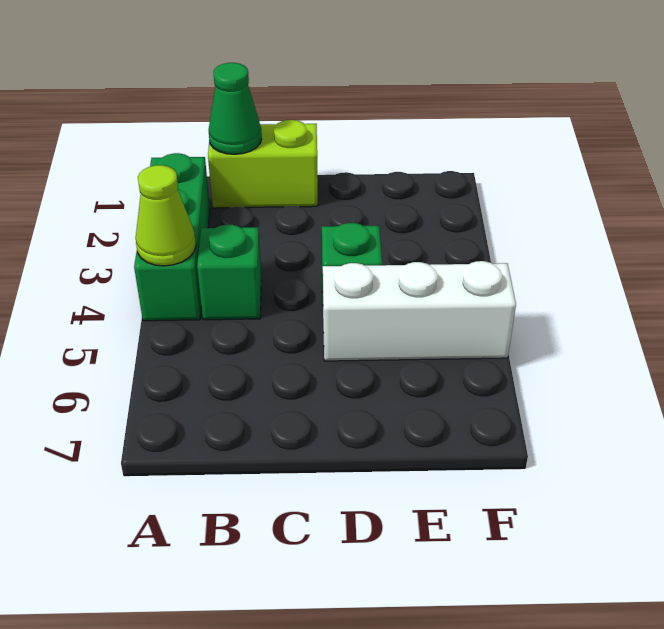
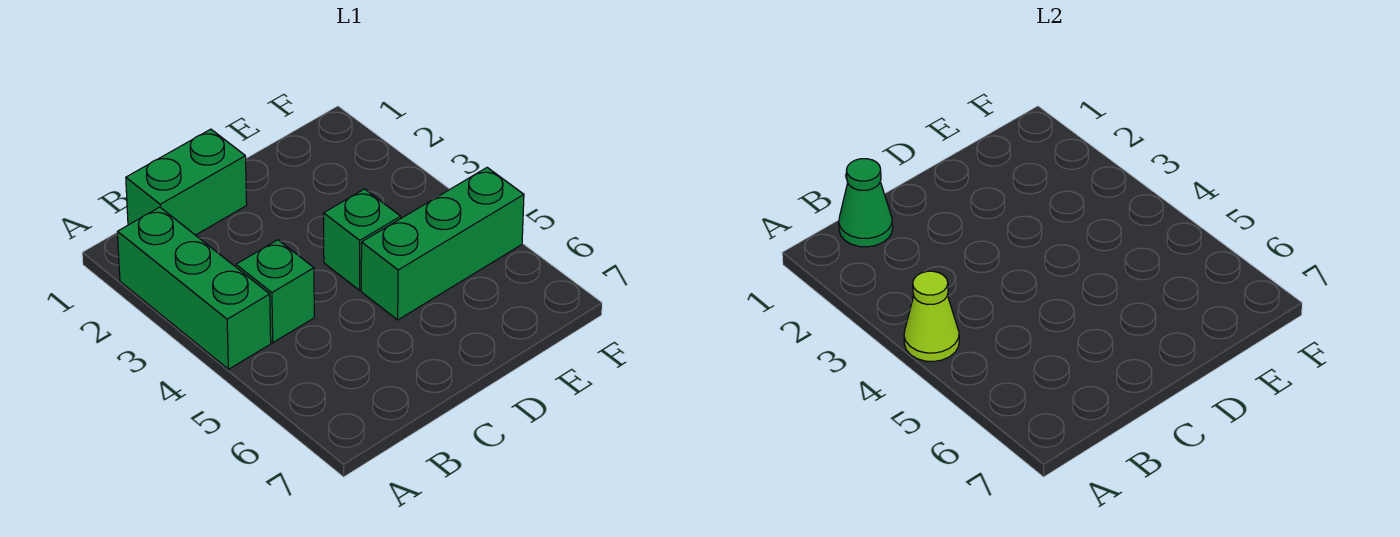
lime 1x2 brick [208,120,318,208] -> green 1x2 brick [126,129,247,235]
white 1x3 brick [323,261,516,361] -> green 1x3 brick [361,168,524,320]

